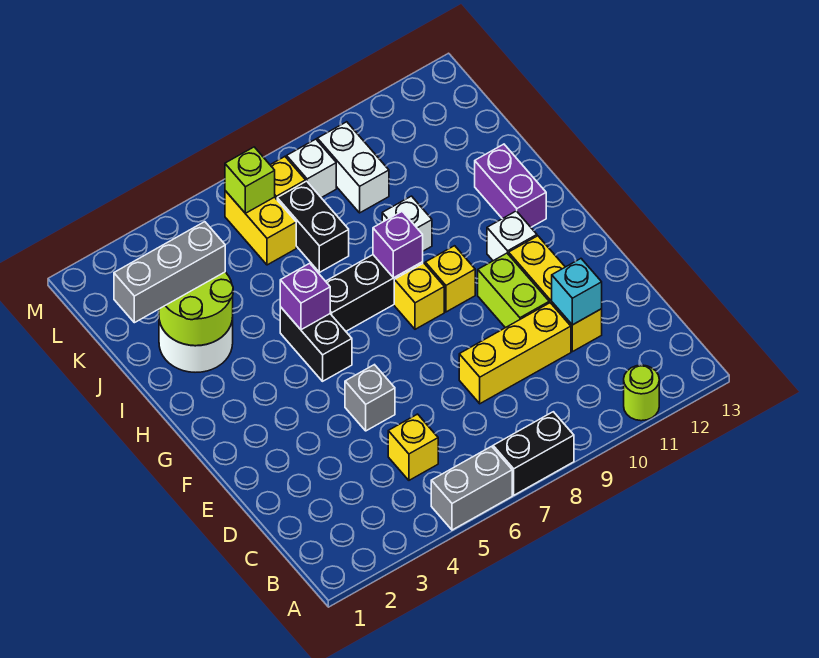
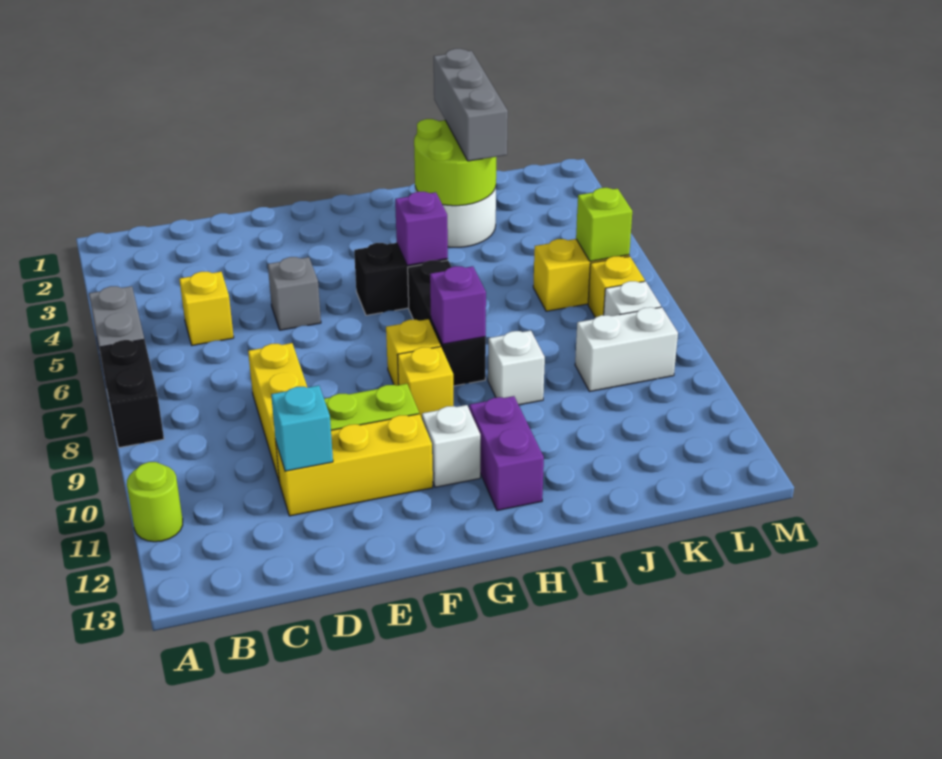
purple 1x2 brick [475,144,546,227] -> purple 1x2 brick turned to [469,396,544,511]
black 1x2 brick [277,181,349,272] -> none

